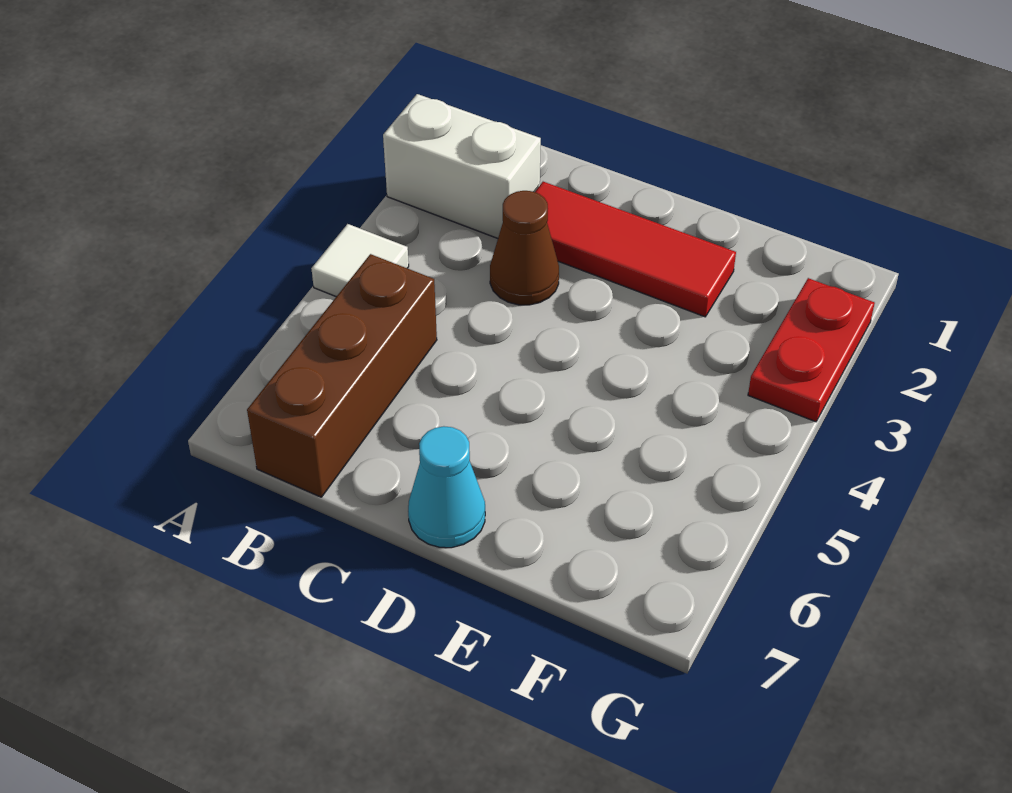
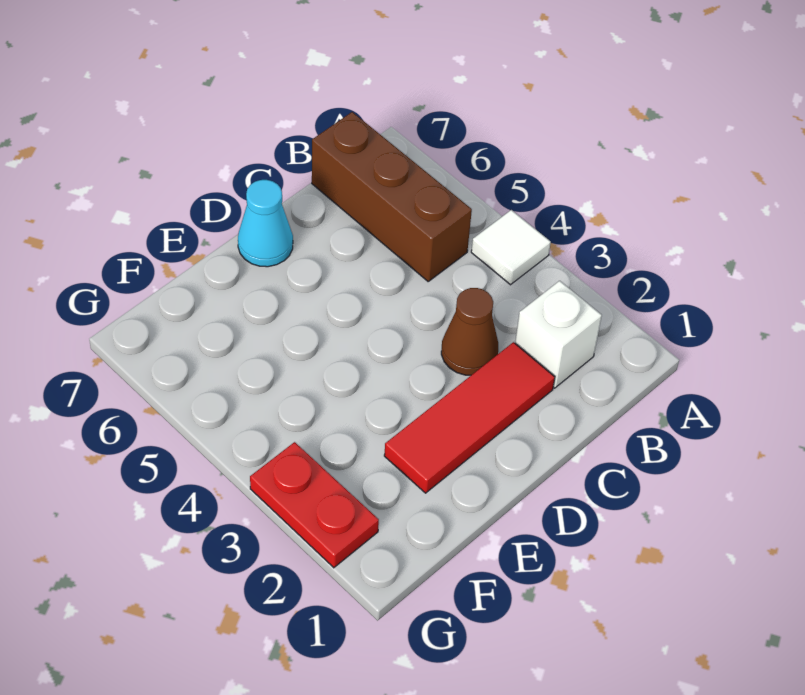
white 1x2 brick [383,94,541,238] -> white 1x1 brick [515,281,602,388]

